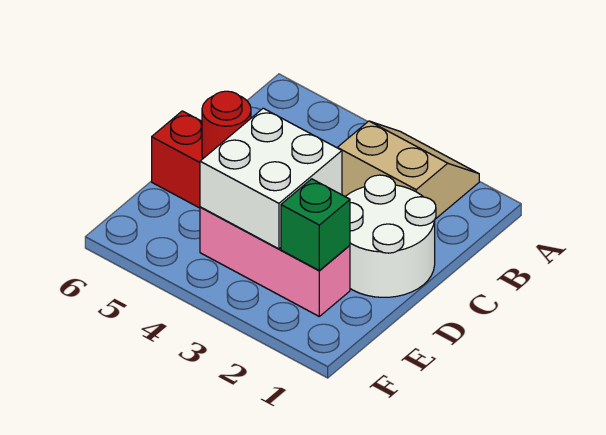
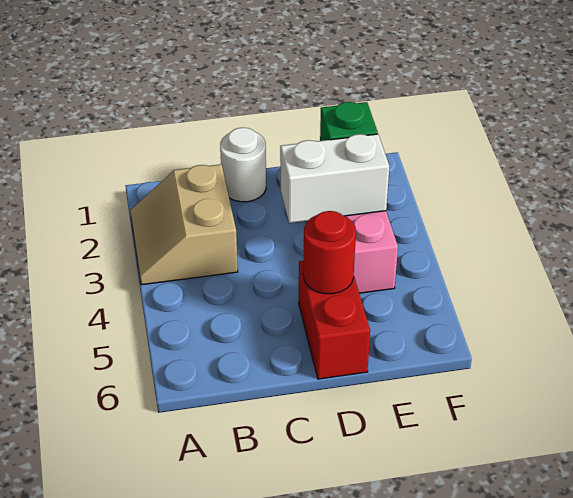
white 2x2 round brick [345,175,436,297] -> white 1x1 round brick [220,128,266,202]
white 2x2 brick [200,108,342,249] -> white 1x2 brick [280,134,389,223]

